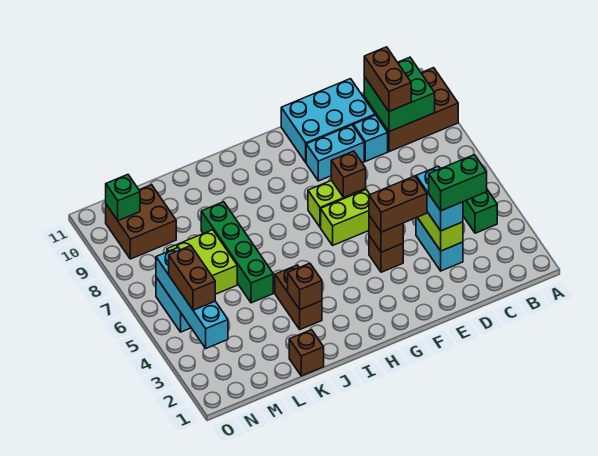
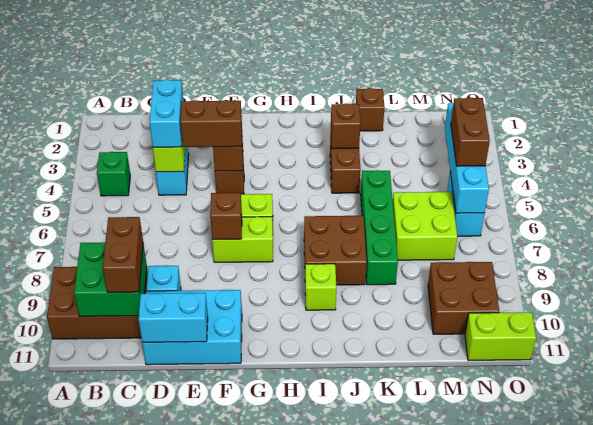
green 1x2 brick [429,155,487,211] -> none
cyan 1x2 brick [306,125,364,181] -> cyan 1x2 brick moved to [138,293,208,342]
none -> brown 2x2 brick [304,216,367,285]
none -> lime 1x1 brick [305,264,336,310]
green 1x1 brick [106,175,140,221] -> none
none -> lime 1x2 brick [465,312,536,360]

